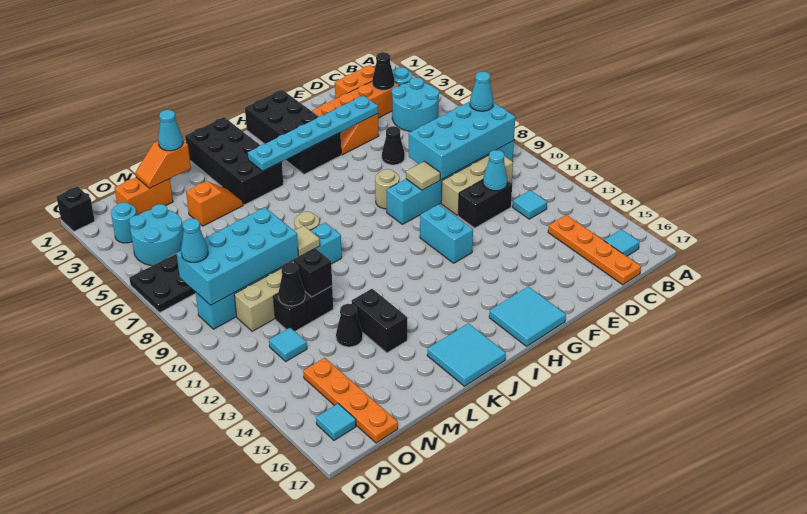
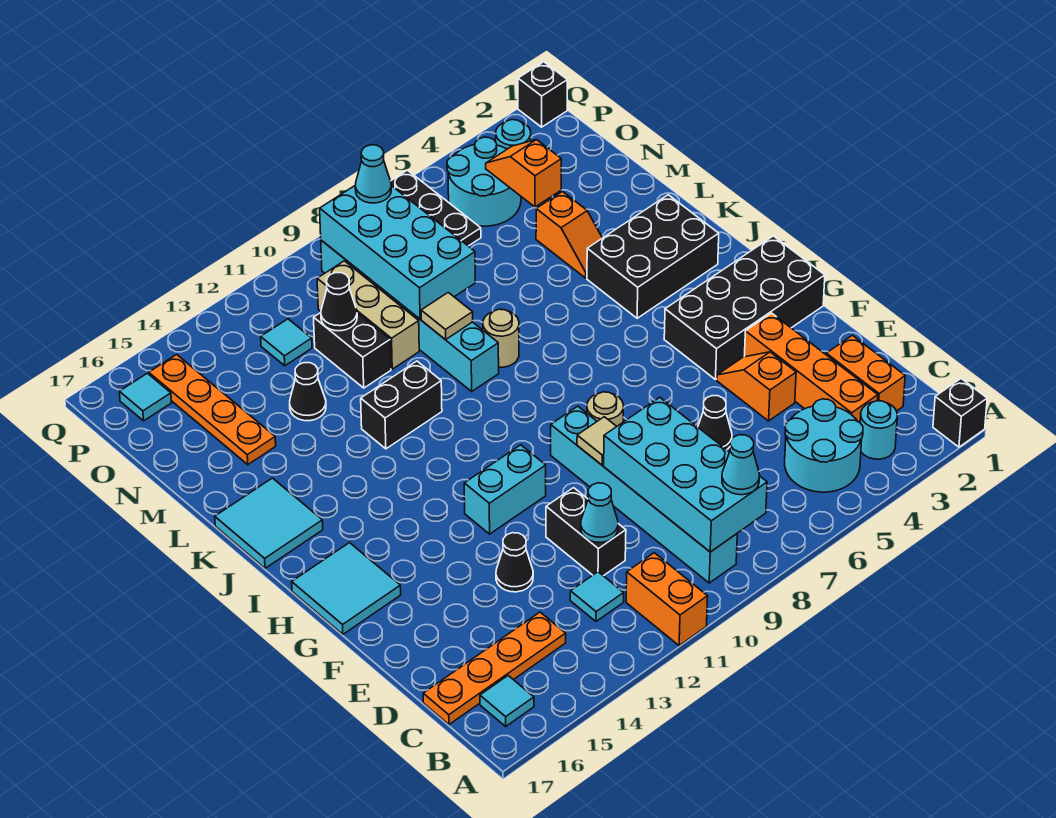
black 1x1 cone [372,52,395,90] -> black 1x1 cone moved to [496,533,533,592]
tan 1x3 brick [441,155,513,216] -> none
cyan 1x6 plate [248,96,378,171] -> none
black 2x4 brick [185,117,283,205] -> black 2x3 brick [587,195,719,318]
black 1x2 brick [352,289,407,353] -> black 1x2 brick moved to [361,361,442,449]
orange 1x2 slope [135,141,191,188] -> orange 1x2 slope moved to [486,140,561,207]
cyan 1x1 cone [158,110,183,151] -> none
black 1x1 brick [294,248,332,297] -> black 1x1 brick moved to [933,379,987,447]
orange 1x2 brick [115,177,173,215] -> orange 1x2 brick moved to [626,553,708,646]
orange 1x4 plate [303,358,398,443] -> orange 1x4 plate turned to [149,355,276,465]

